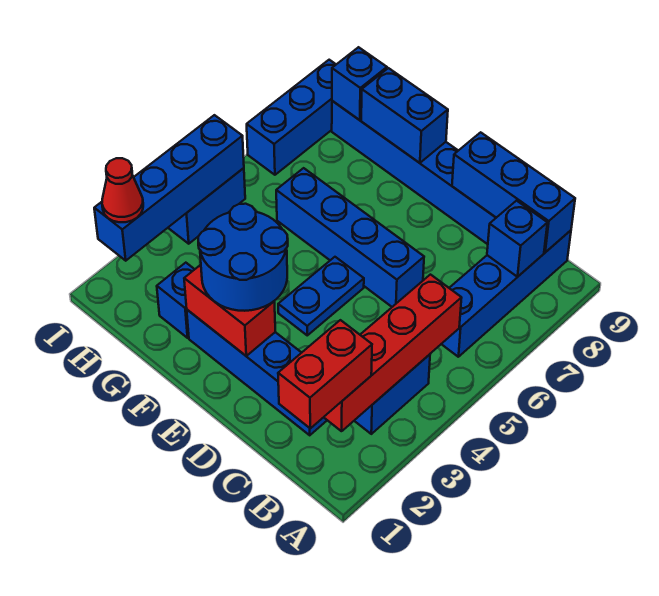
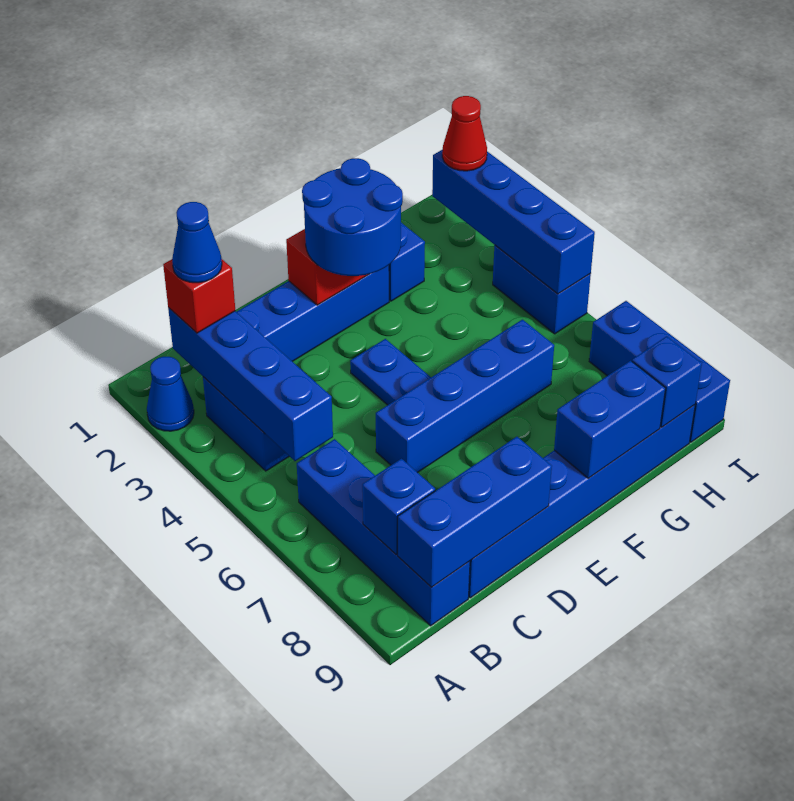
none -> blue 1x1 cone [147,357,194,431]
red 1x2 brick [278,320,372,428] -> red 1x1 brick [163,259,235,333]
red 1x4 brick [324,275,461,431] -> blue 1x4 brick [168,308,333,461]
none -> blue 1x1 cone [172,202,222,283]

